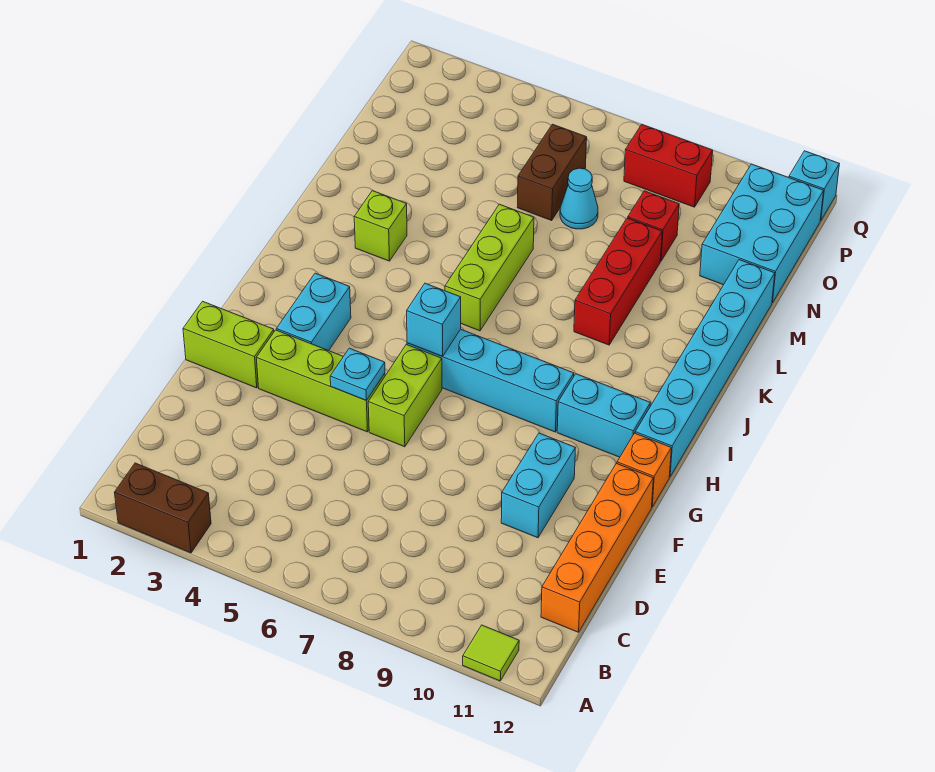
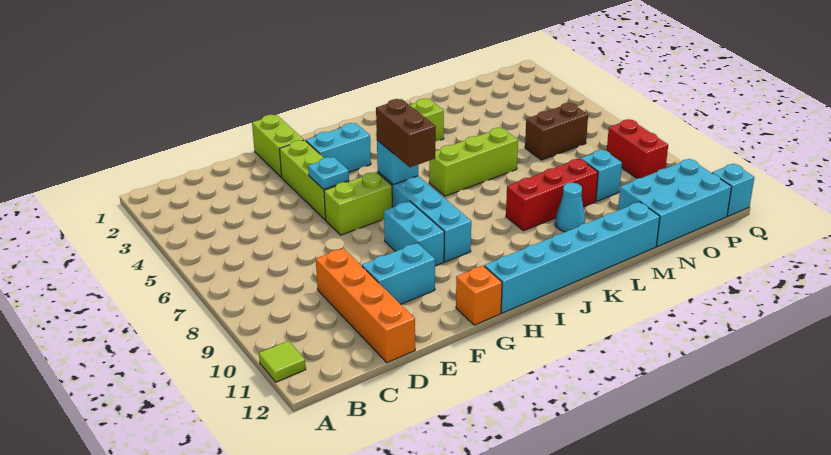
brown 1x2 brick [114,463,211,553] -> brown 1x2 brick moved to [376,99,436,167]
orange 1x4 brick [541,463,653,632] -> orange 1x4 brick turned to [316,248,415,363]
cyan 1x2 brick [557,374,650,457] -> cyan 1x2 brick moved to [384,201,444,266]
cyan 1x1 cone [560,168,598,229] -> cyan 1x1 cone moved to [555,183,585,232]
red 1x1 brick [628,191,679,261] -> cyan 1x1 brick [581,150,622,201]

